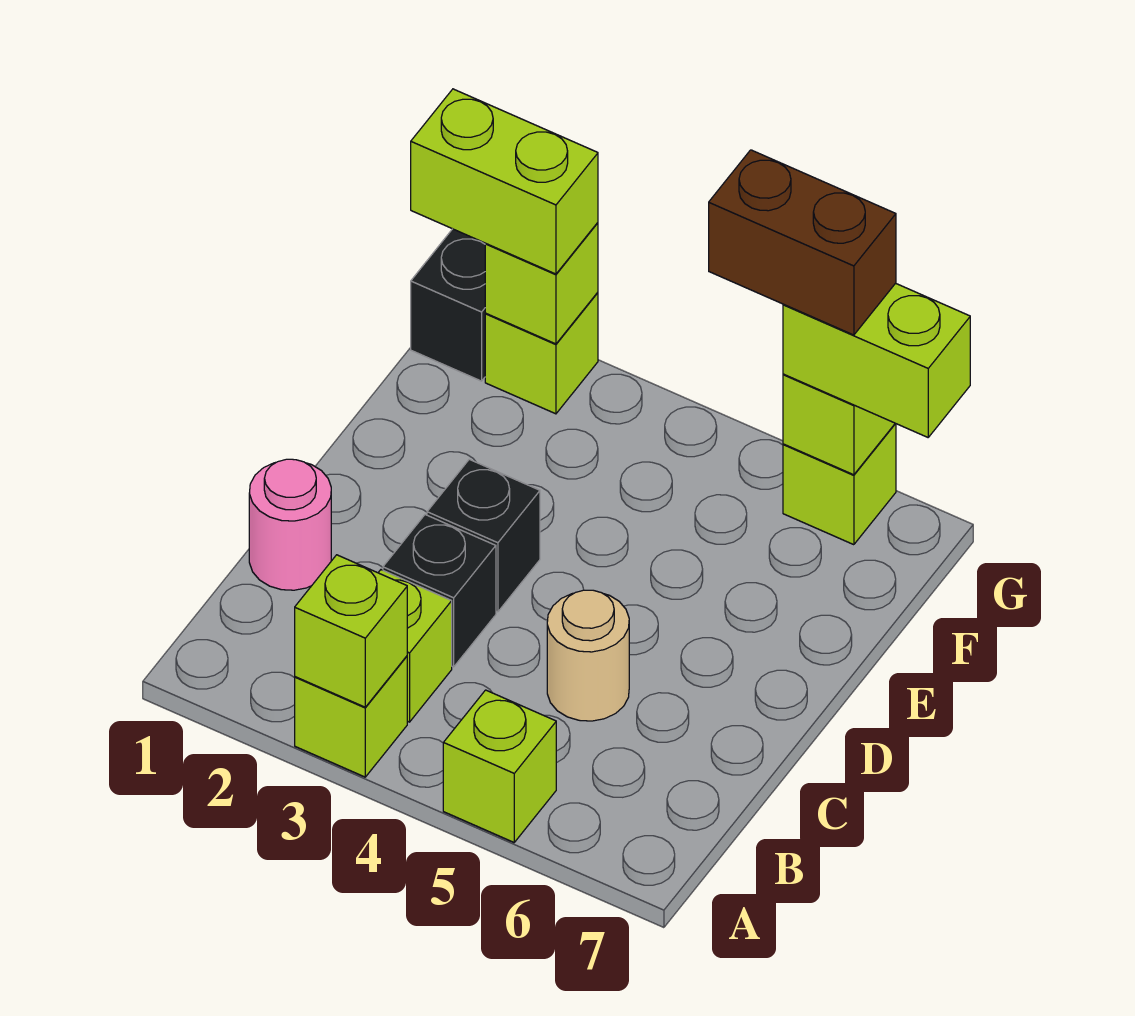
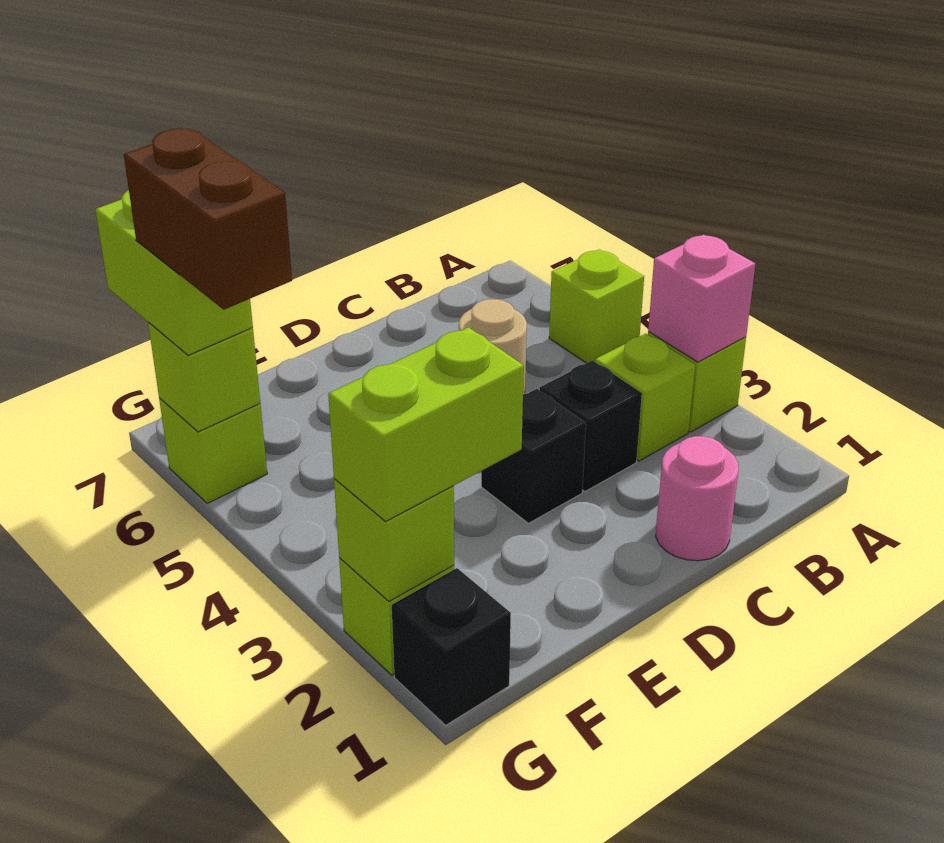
lime 1x1 brick [295,555,407,707] -> pink 1x1 brick [648,235,755,362]
lime 1x2 brick [411,89,598,274] -> lime 1x2 brick turned to [328,327,524,521]

